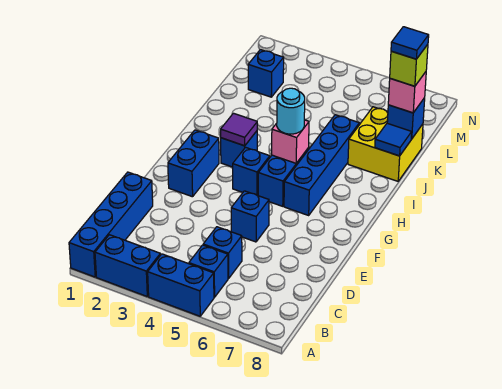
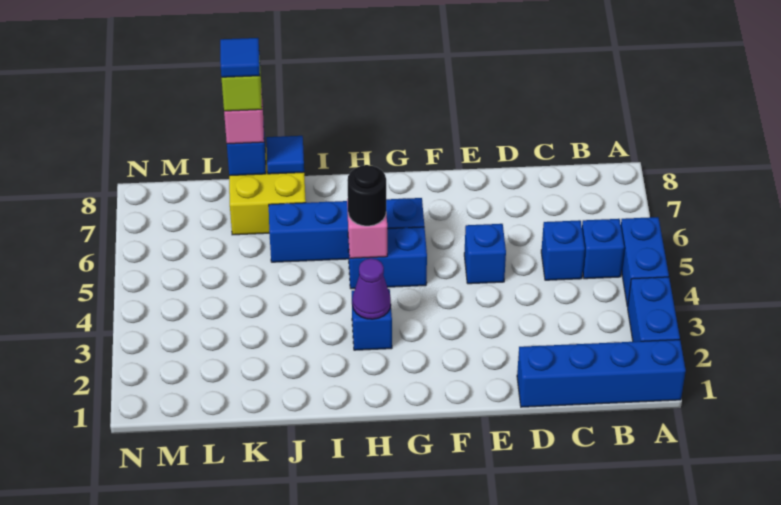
blue 1x2 brick [168,130,219,197] -> none
blue 1x1 brick [233,147,270,196] -> none
purple 1x1 tile [221,113,257,146] -> purple 1x1 cone [352,258,391,319]
cyan 1x1 round brick [277,88,305,134] -> black 1x1 round brick [348,165,386,226]
blue 1x1 brick [248,50,284,97] -> none

